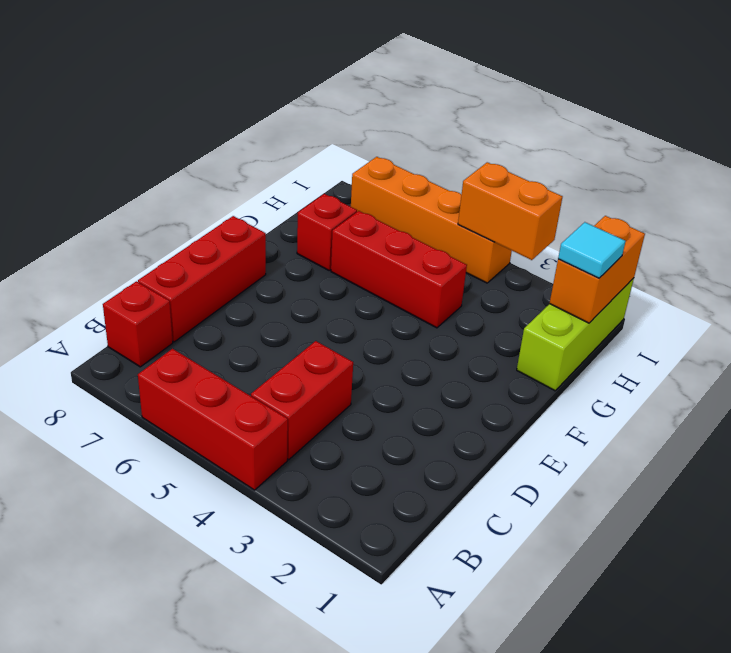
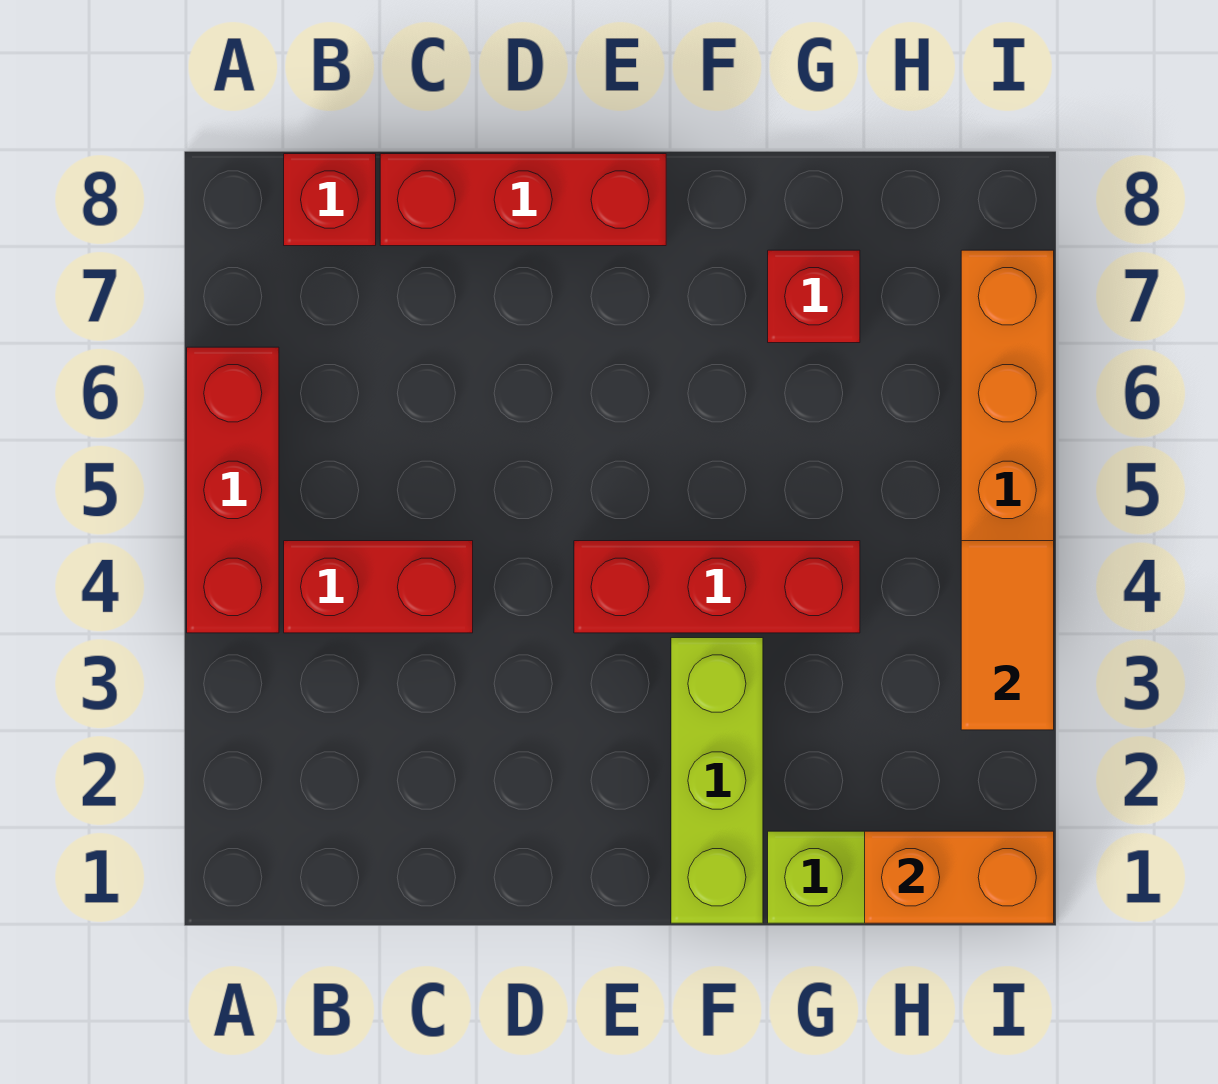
none -> lime 1x3 brick [671,638,763,923]
red 1x3 brick [331,211,467,328] -> red 1x3 brick turned to [574,541,860,633]
cyan 1x1 tile [558,222,626,278] -> none
orange 1x2 brick [458,162,562,260] -> orange 1x2 tile [961,541,1054,730]

